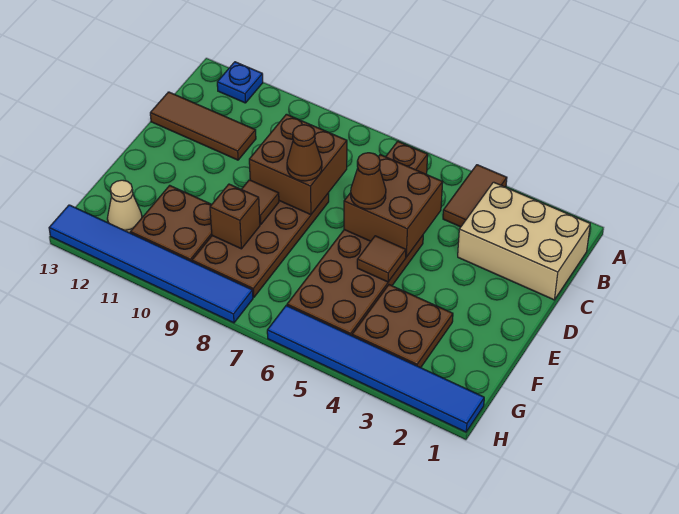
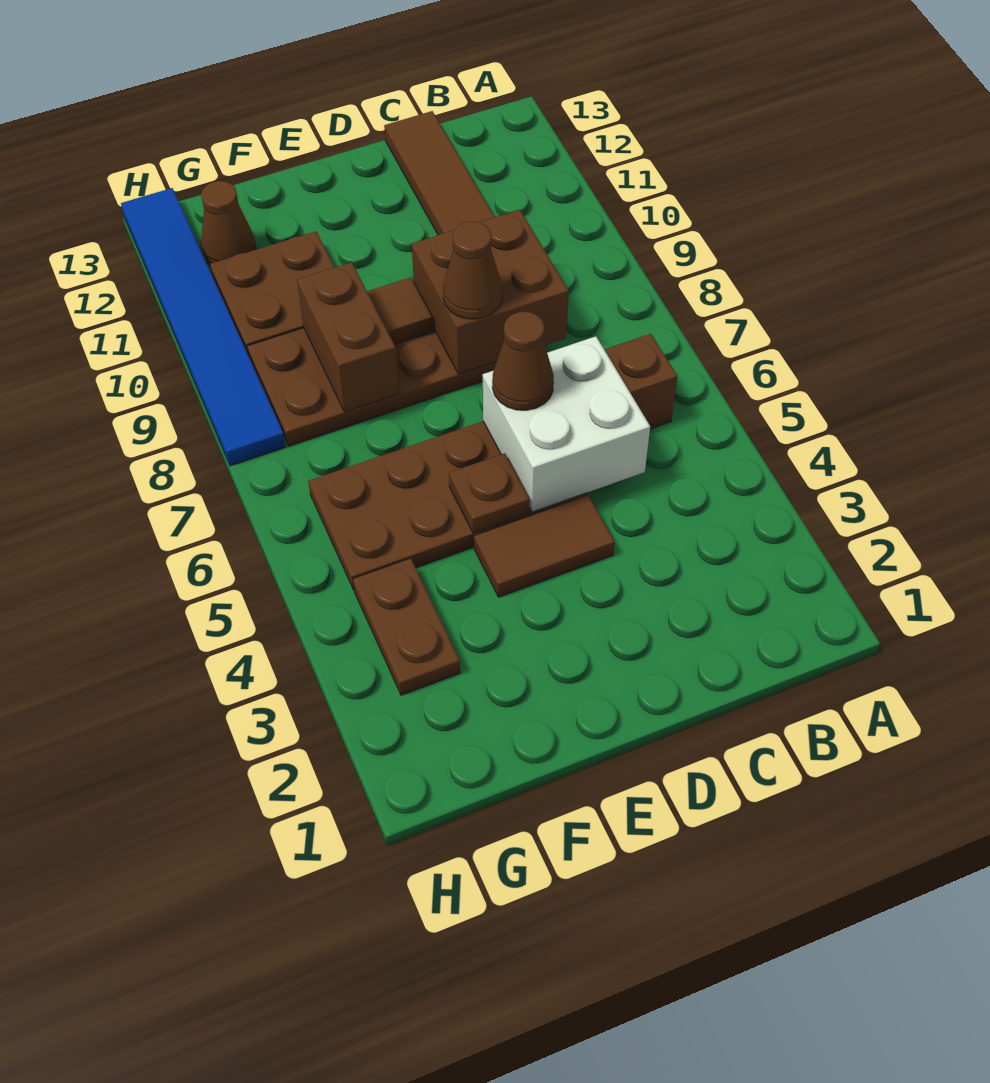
brown 1x2 tile [443,165,507,227] -> brown 1x2 tile moved to [474,495,615,597]
blue 1x1 plate [217,62,263,103] -> none
tan 2x3 brick [458,182,590,300] -> none
brown 2x2 brick [344,155,443,257] -> white 2x2 brick [483,336,650,512]
brown 1x1 tile [357,236,406,282] -> brown 1x1 plate [449,453,530,533]
brown 2x2 plate [352,285,453,368] -> brown 1x2 plate [353,559,460,695]
brown 1x1 brick [210,184,260,249] -> brown 1x2 brick [297,262,399,412]
tan 1x1 cone [107,180,142,233] -> brown 1x1 cone [201,181,256,265]
blue 1x6 tile [267,306,484,432] -> none

